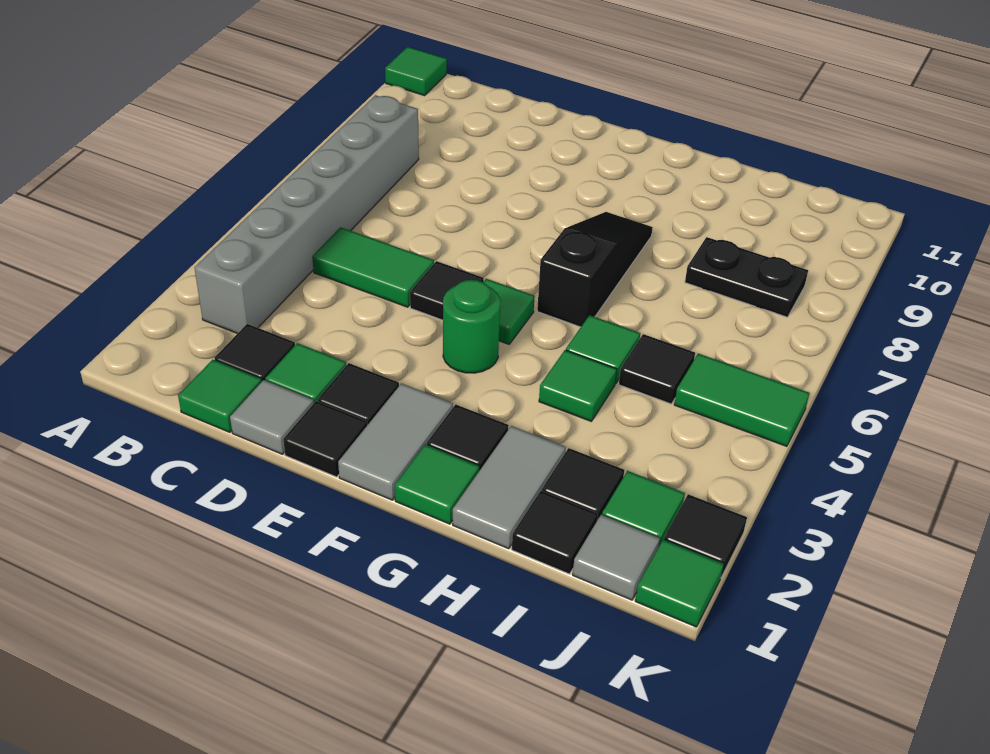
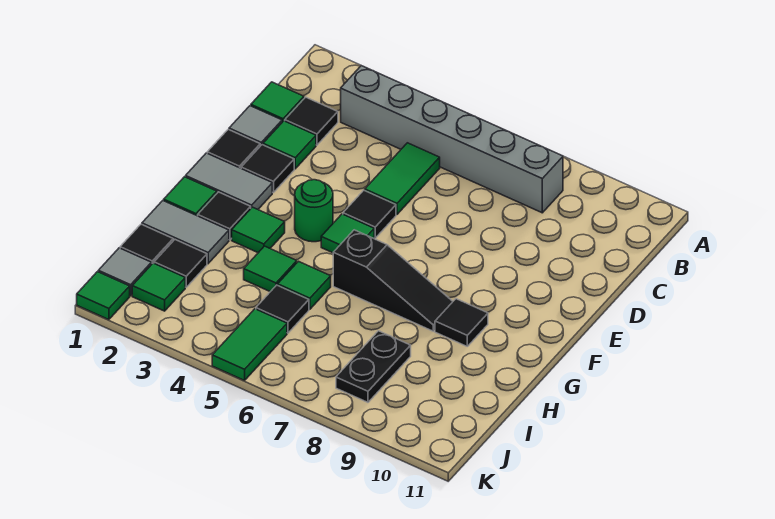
green 1x1 tile [385,47,447,96] -> green 1x1 tile moved to [232,207,285,253]
black 1x1 tile [664,494,747,577] -> black 1x1 tile moved to [435,299,488,346]

